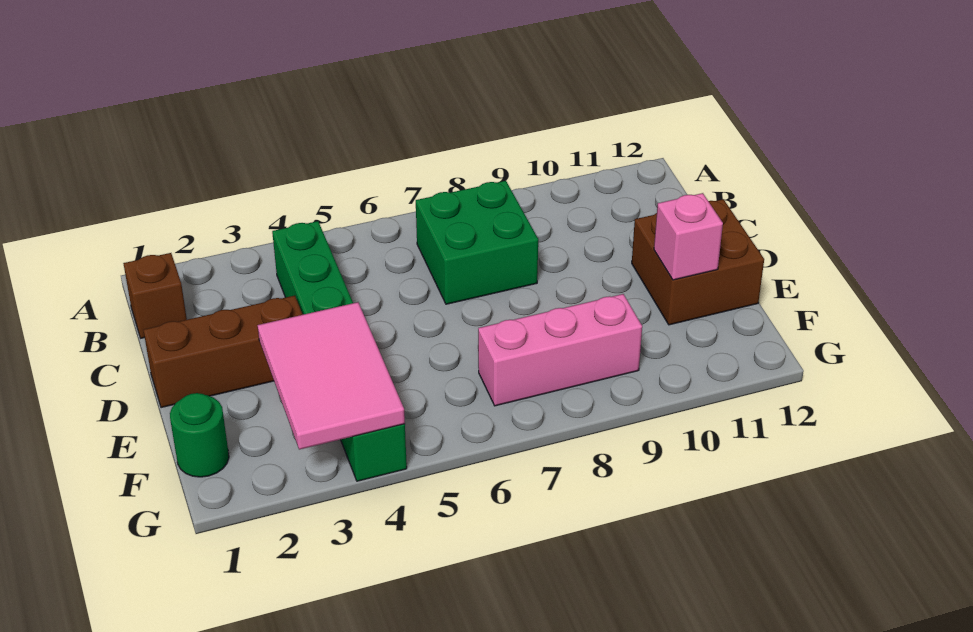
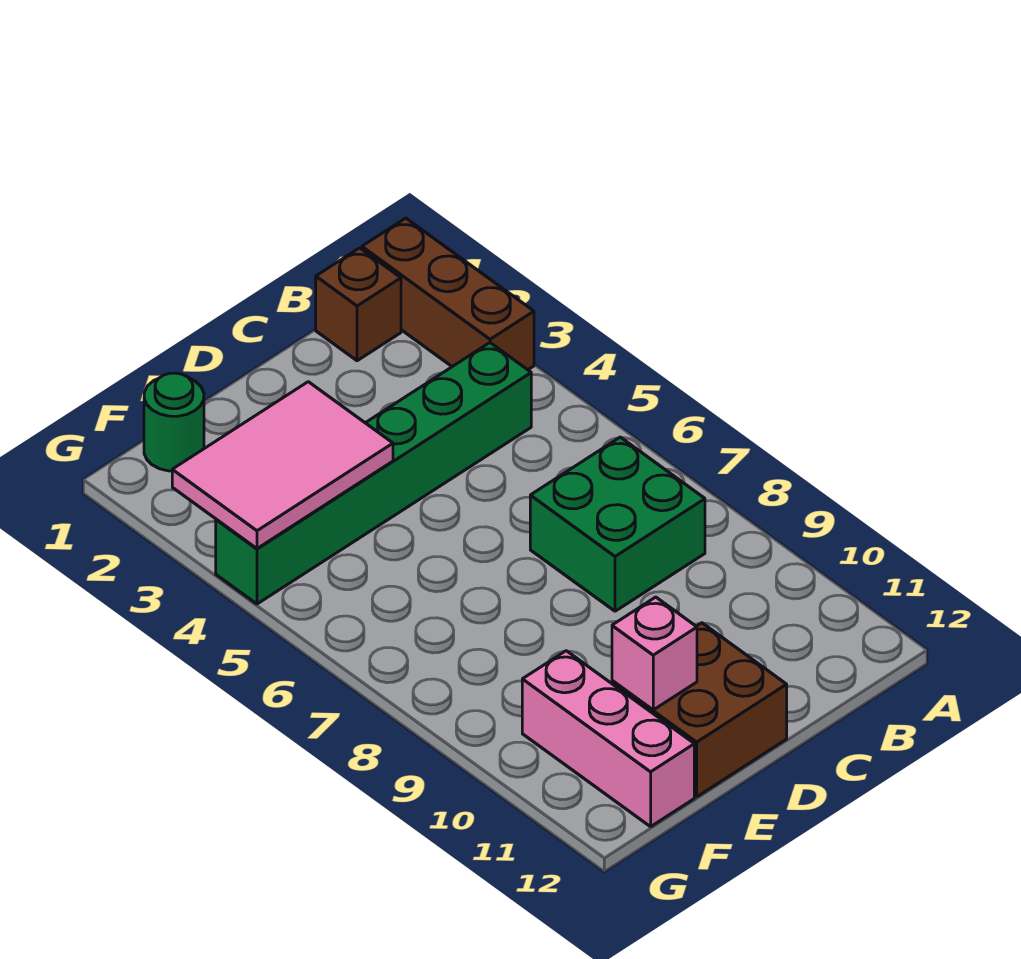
brown 1x3 brick [143,296,303,408] -> brown 1x3 brick moved to [362,218,534,370]
pink 1x3 brick [478,294,642,406] -> pink 1x3 brick moved to [522,651,694,827]

